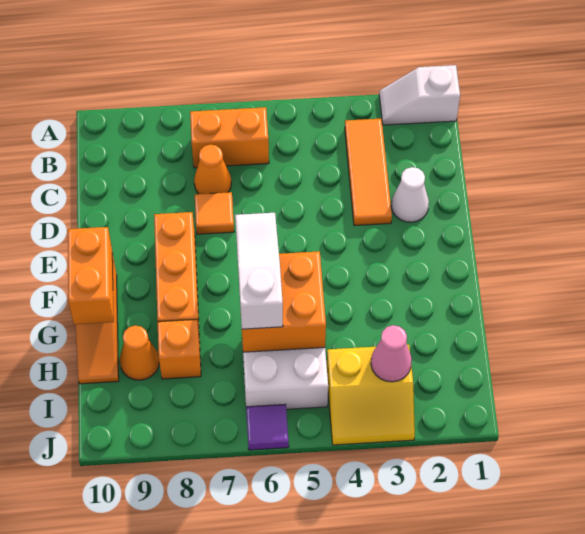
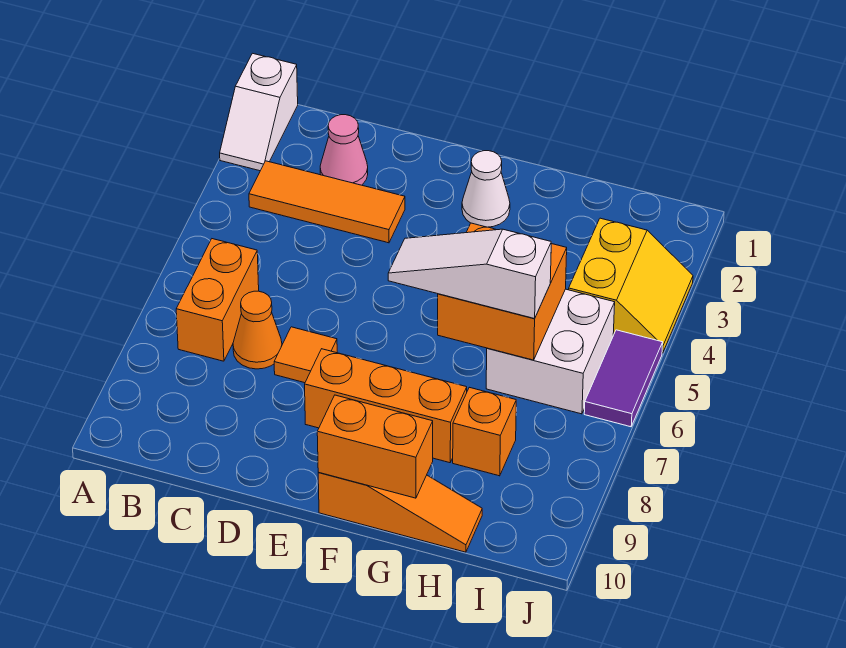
white 1x1 cone [391,167,429,222] -> white 1x1 cone moved to [462,151,510,227]
orange 1x1 cone [120,326,159,380] -> none
pink 1x1 cone [371,325,412,382] -> pink 1x1 cone moved to [320,115,368,185]
purple 1x1 tile [246,404,289,450] -> purple 1x2 tile [584,330,663,427]

